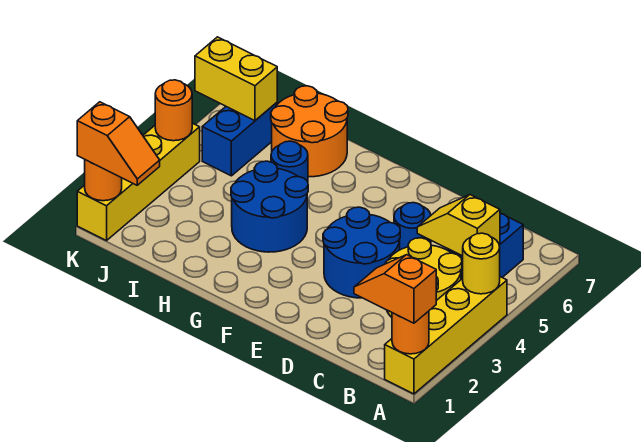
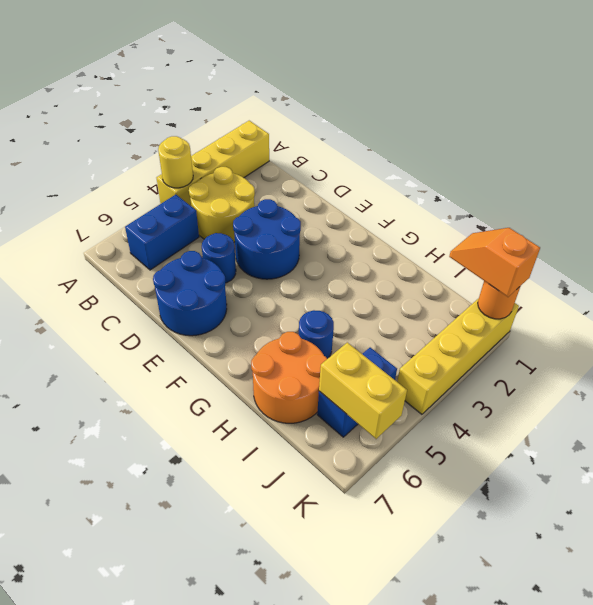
orange 1x1 round brick [392,311,429,354] -> none
orange 1x2 slope [354,255,436,323] -> none
yellow 1x2 slope [417,195,500,256] -> none
blue 2x2 round brick [231,161,308,252] -> blue 2x2 round brick moved to [153,251,227,336]
orange 1x1 round brick [155,80,192,141] -> none

